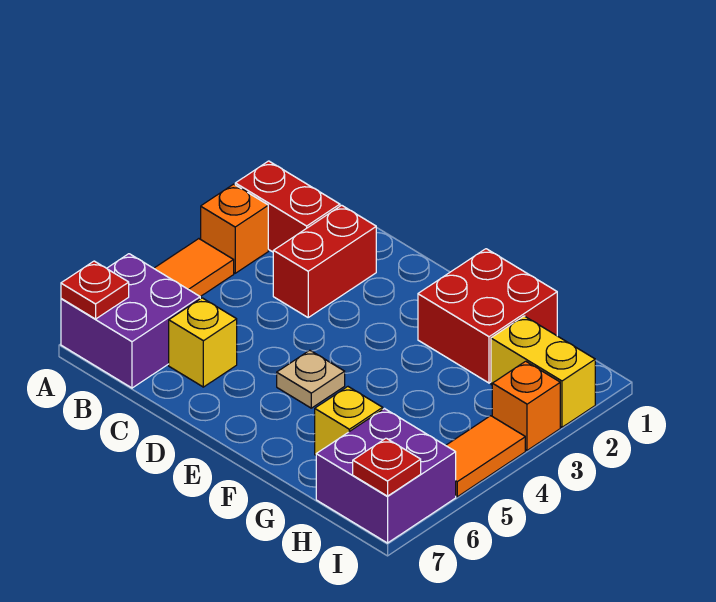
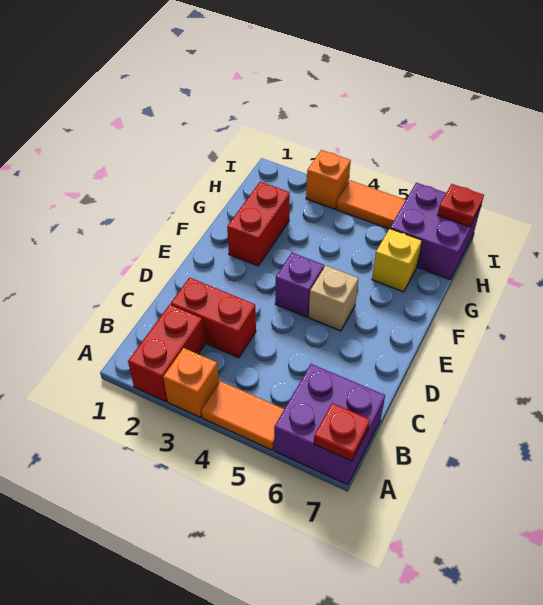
yellow 1x1 brick [169,298,237,387] -> none
none -> purple 1x1 brick [275,253,324,317]
tan 1x1 plate [277,350,345,408] -> tan 1x1 brick [309,266,359,331]
red 2x2 brick [418,249,557,383] -> red 1x2 brick [227,182,290,266]
yellow 1x2 brick [491,316,595,427] -> none

